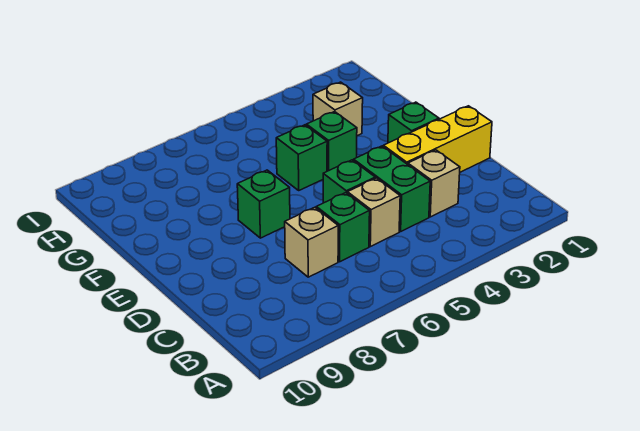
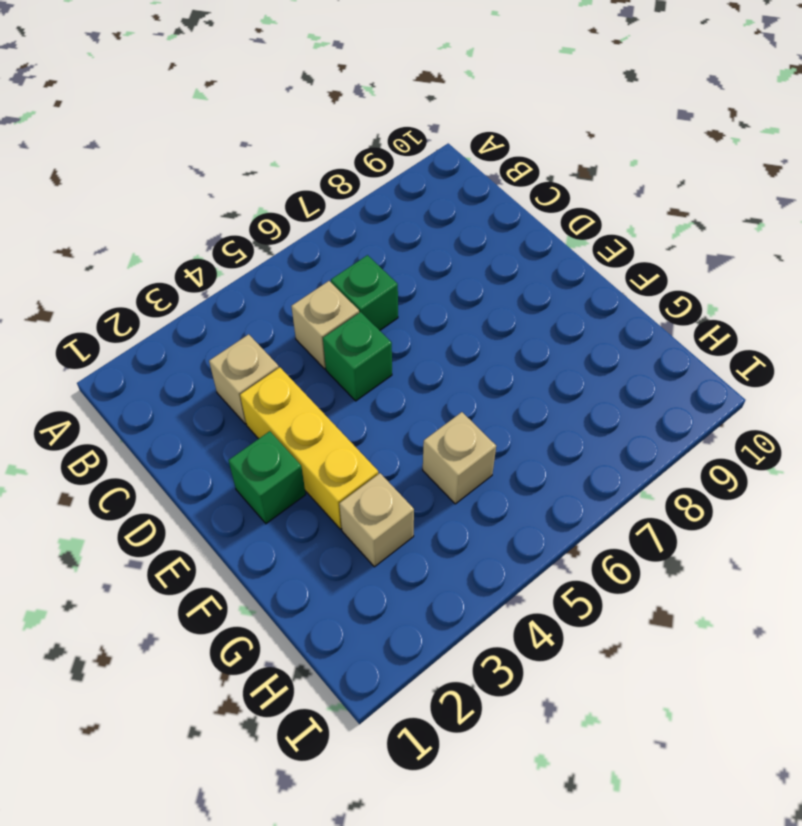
green 1x2 brick [354,146,430,231] -> none
tan 1x1 brick [285,207,338,277] -> tan 1x1 brick moved to [423,412,496,504]
yellow 1x3 brick [383,106,492,172] -> yellow 1x3 brick turned to [240,367,378,529]
green 1x1 brick [237,170,290,238] -> none
green 1x1 brick [306,112,357,171] -> none
green 1x1 brick [276,125,327,190] -> none

